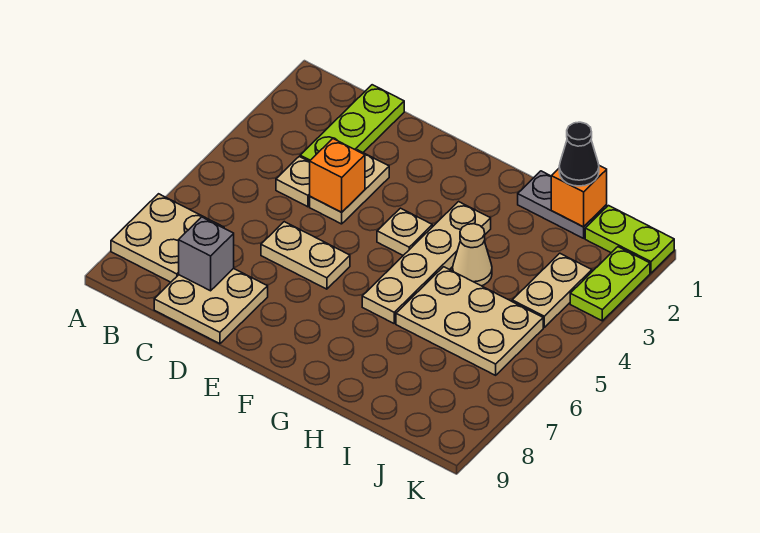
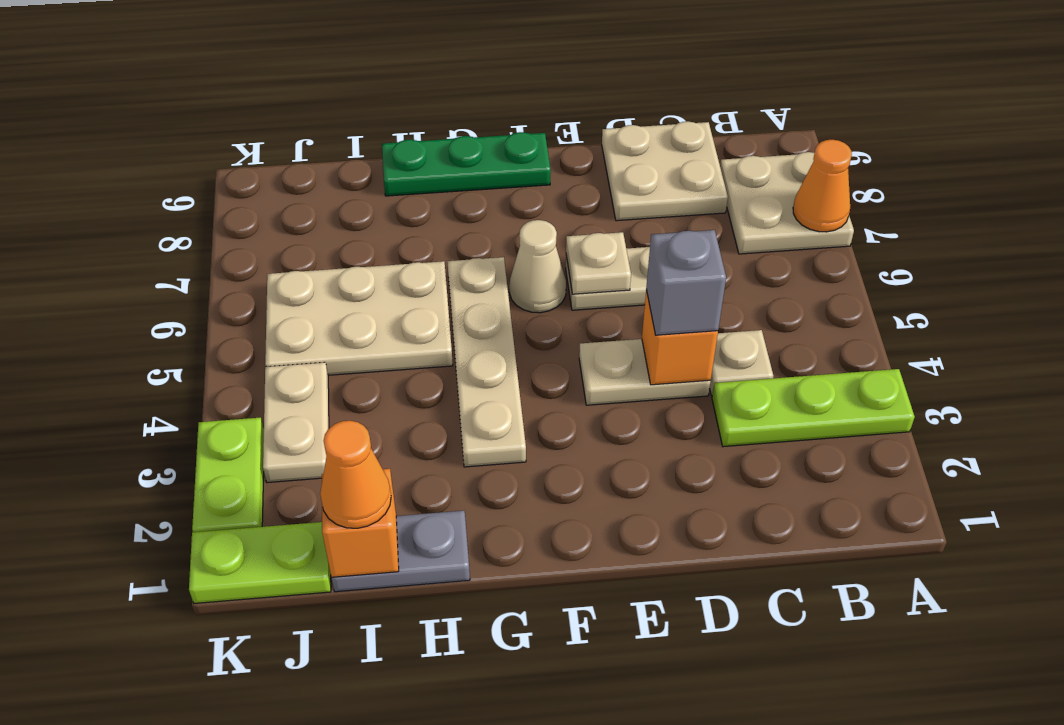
none -> orange 1x1 cone [793,140,852,232]
lime 1x3 plate [300,85,404,162] -> lime 1x3 plate turned to [712,369,915,447]
grey 1x1 brick [179,217,234,291] -> grey 1x1 brick moved to [646,230,726,335]
tan 1x2 plate [310,150,389,224] -> tan 1x2 plate turned to [579,339,711,405]
tan 1x1 plate [377,208,432,255] -> tan 1x1 plate moved to [566,232,631,294]
none -> green 1x3 plate [382,132,551,196]
tan 1x1 cone [453,224,492,286] -> tan 1x1 cone moved to [509,220,566,313]
black 1x1 cone [559,122,599,186] -> orange 1x1 cone [320,421,391,528]

